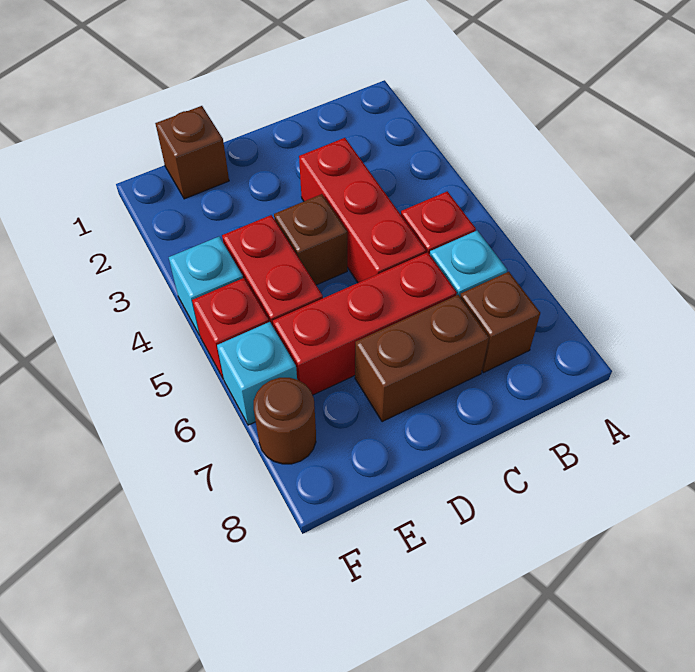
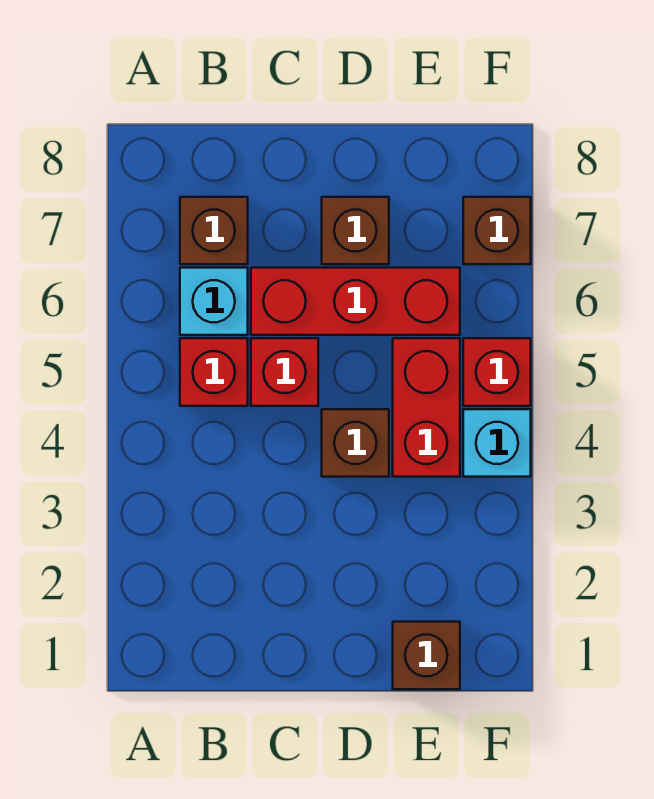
red 1x3 brick [299,138,426,283] -> red 1x1 brick [251,338,318,406]
brown 1x2 brick [355,295,489,422] -> brown 1x1 brick [322,197,389,264]
cyan 1x1 brick [217,322,297,425] -> none
brown 1x1 round brick [254,378,316,464] -> brown 1x1 brick [463,197,531,264]

